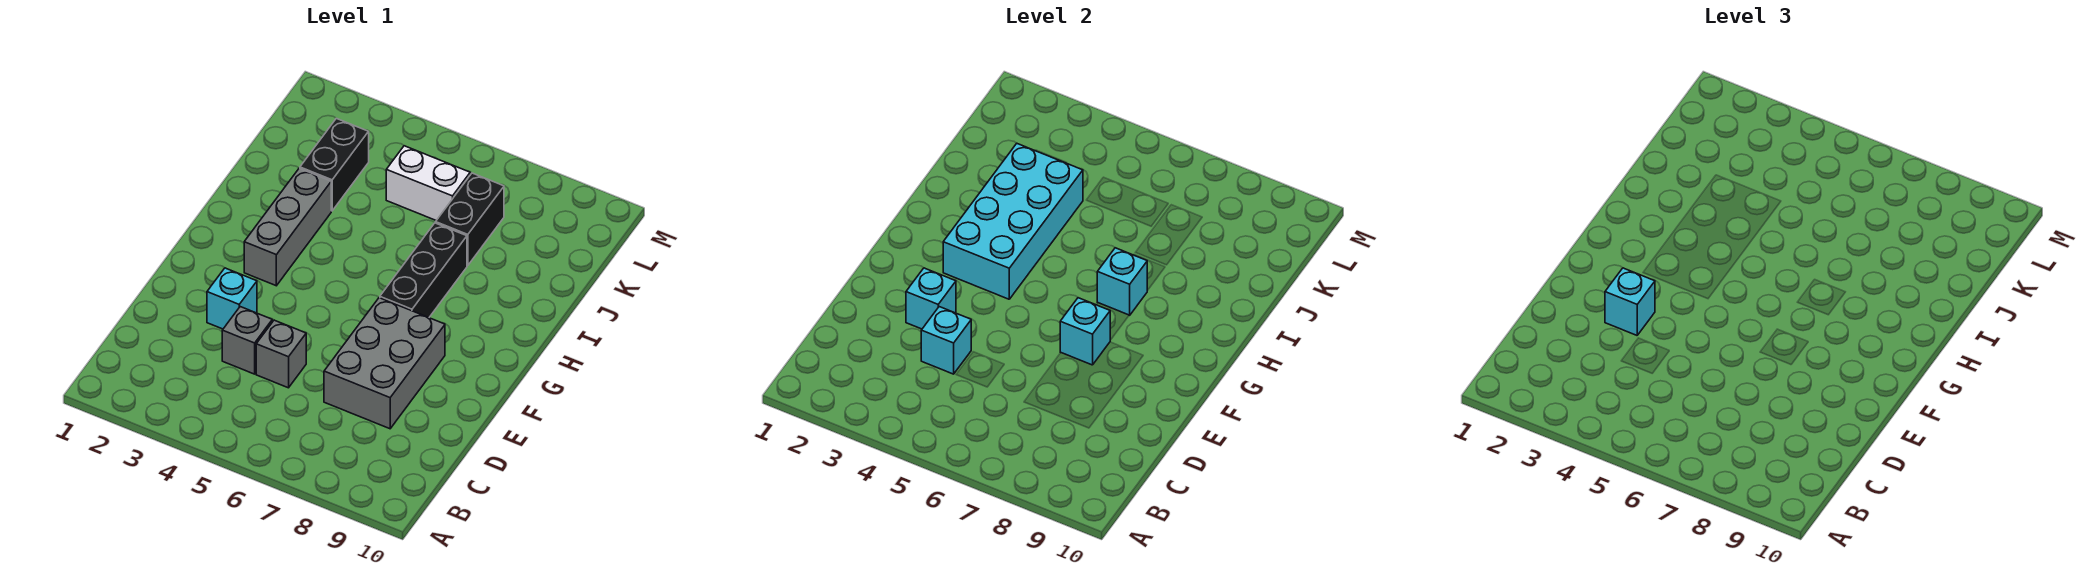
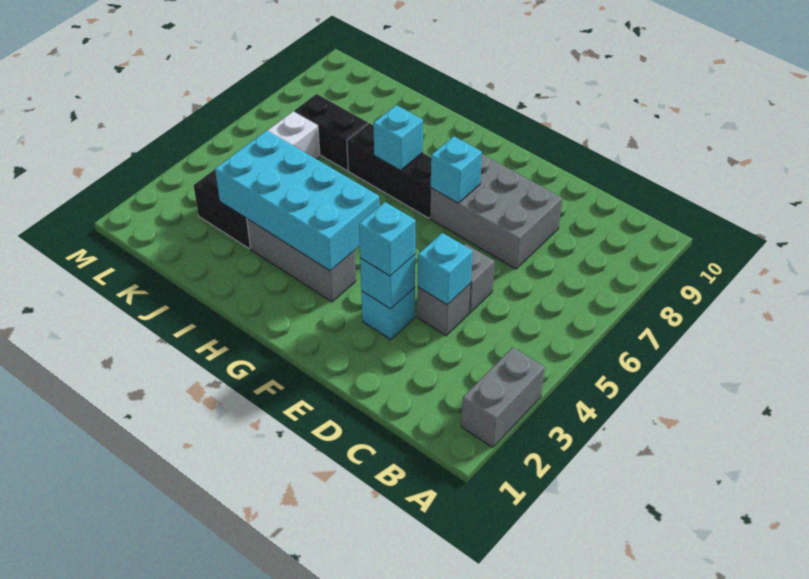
none -> grey 1x2 brick [461,347,545,448]

